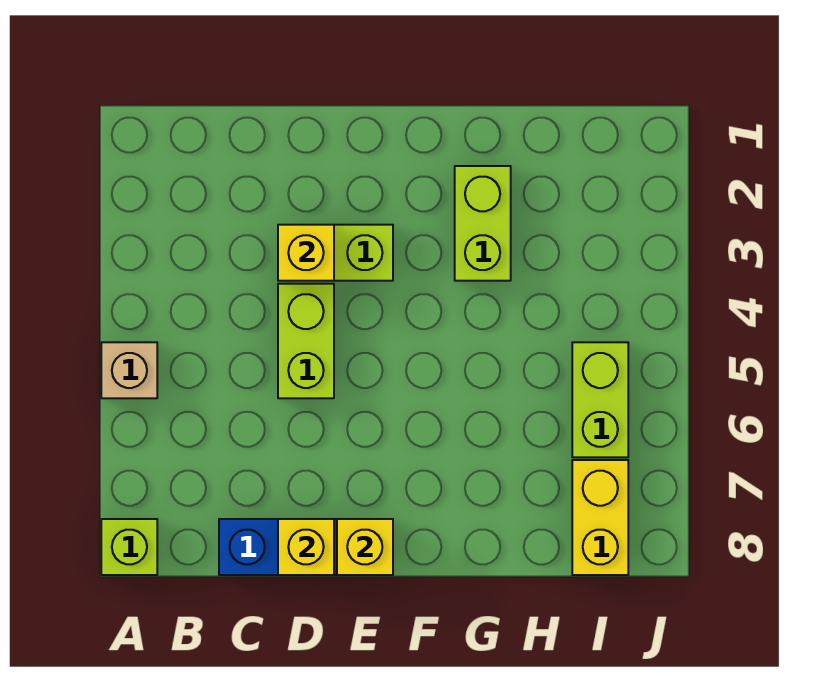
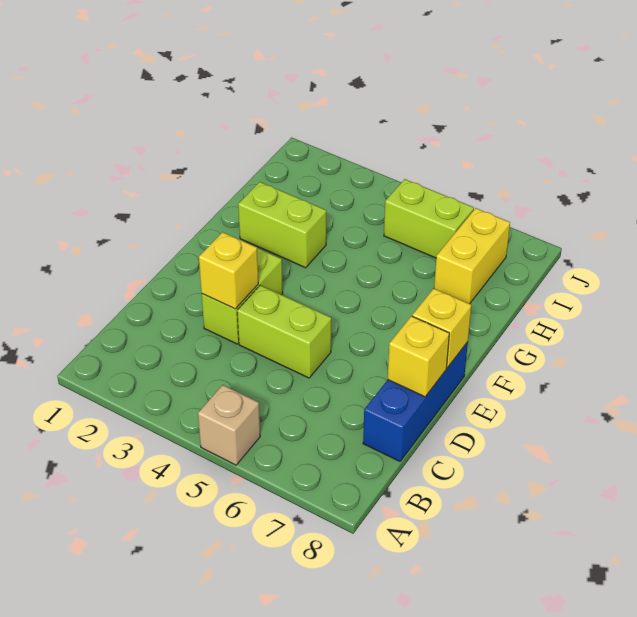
lime 1x1 brick [101,519,157,575] -> none
yellow 1x2 brick [572,460,628,575] -> yellow 1x2 brick turned to [434,208,510,304]

